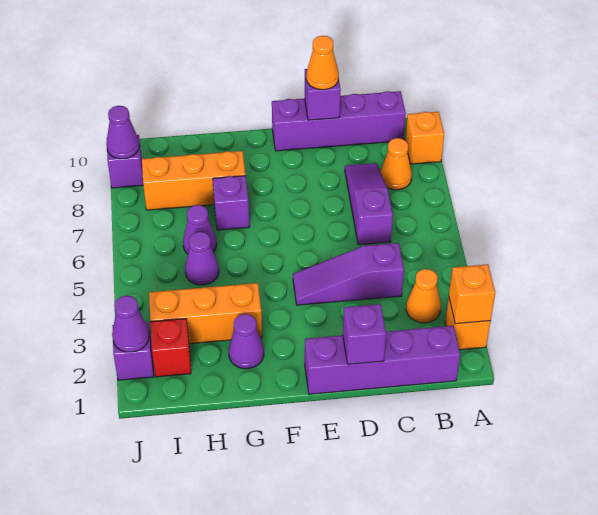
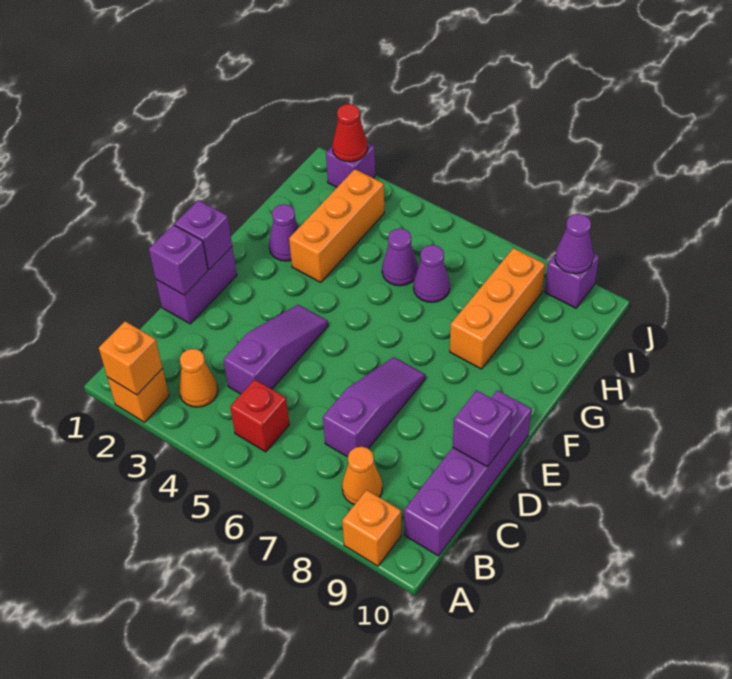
purple 1x4 brick [305,326,460,394] -> purple 1x2 brick [156,247,237,324]
purple 1x3 slope [345,163,393,245] -> purple 1x3 slope turned to [323,357,425,457]
orange 1x1 cone [306,36,339,90] -> none
purple 1x1 brick [213,176,250,230] -> purple 1x1 brick moved to [175,200,232,270]
red 1x1 brick [150,319,191,377] -> red 1x1 brick moved to [230,379,289,452]
purple 1x1 cone [112,295,149,352] -> red 1x1 cone [332,104,368,162]

